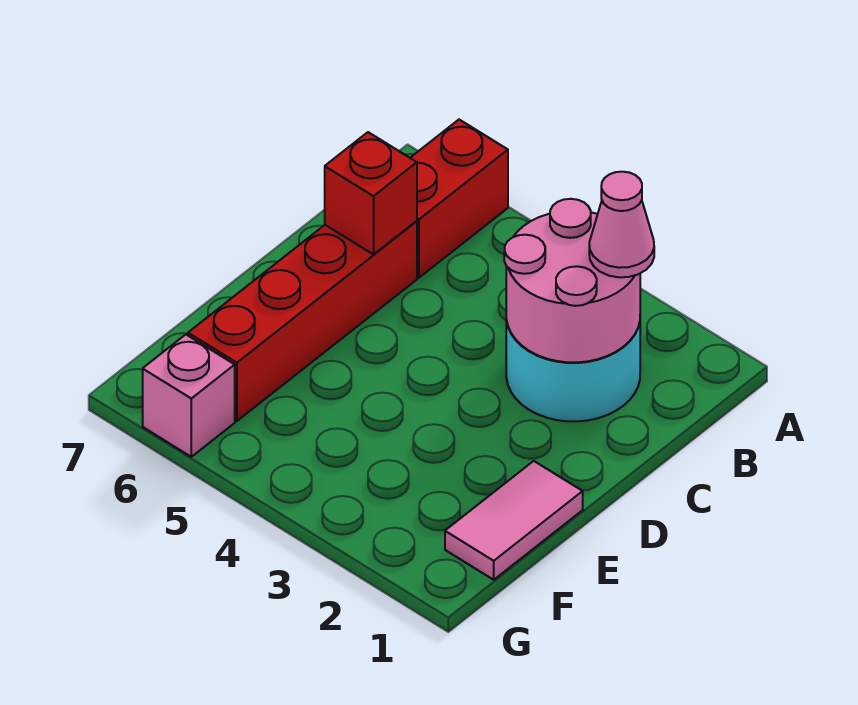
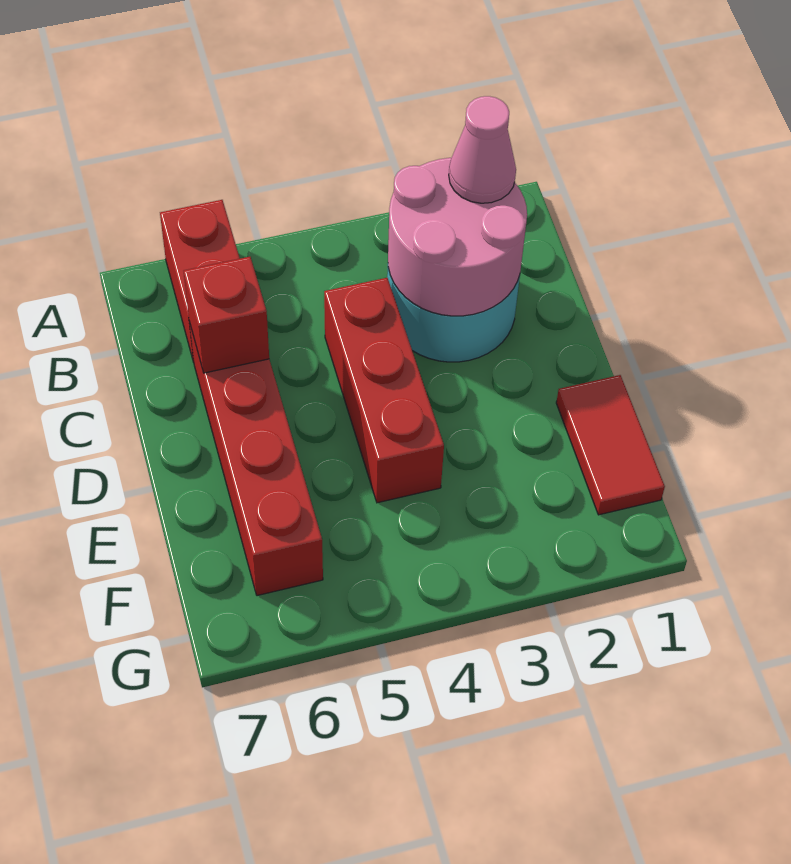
none -> red 1x3 brick [324,278,444,503]
pink 1x2 tile [445,461,583,580] -> red 1x2 tile [556,375,665,515]
pink 1x1 brick [143,335,235,457] -> none

